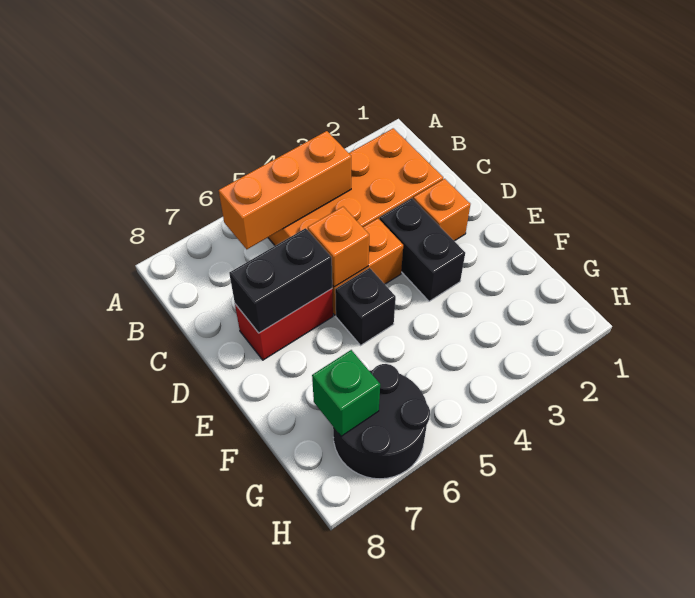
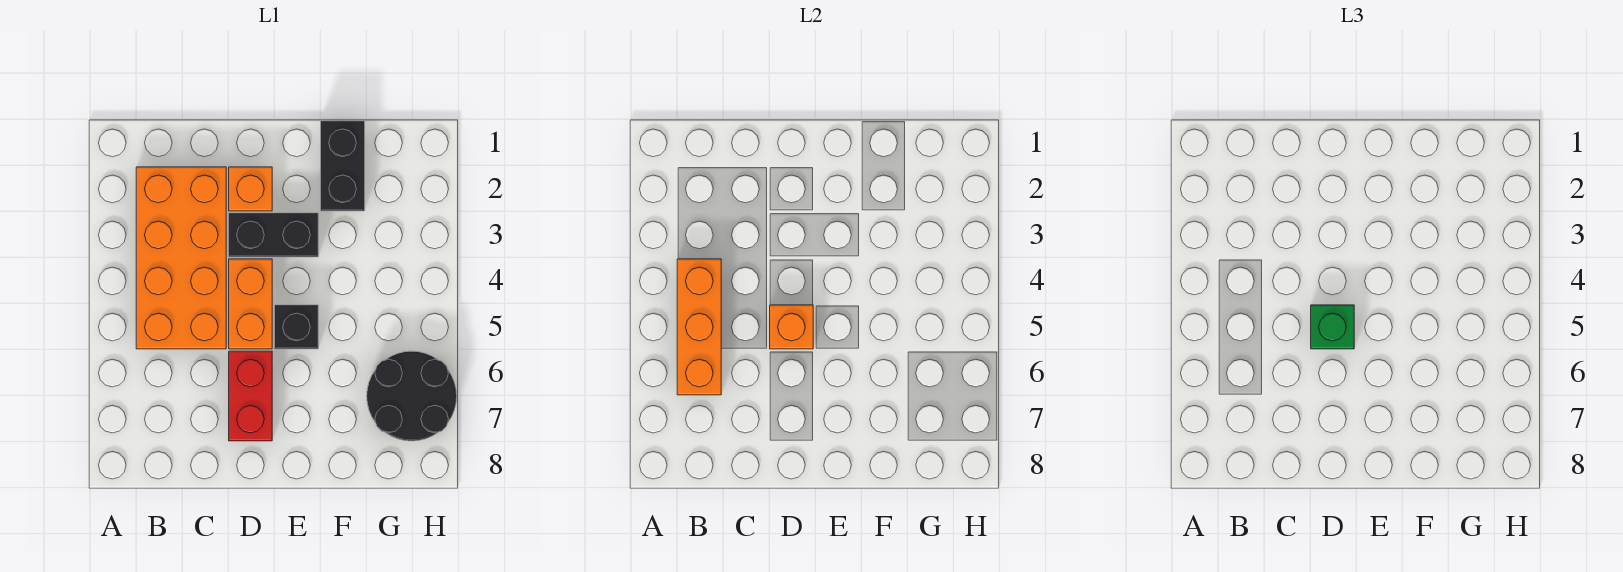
black 1x2 brick [229,228,332,333] -> black 1x2 brick moved to [321,121,365,211]
green 1x1 brick [312,350,380,436] -> green 1x1 brick moved to [1311,305,1354,349]

